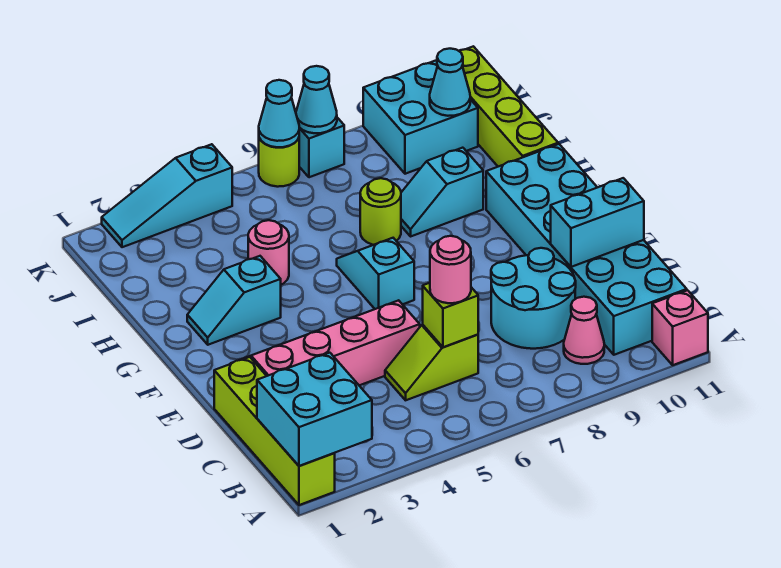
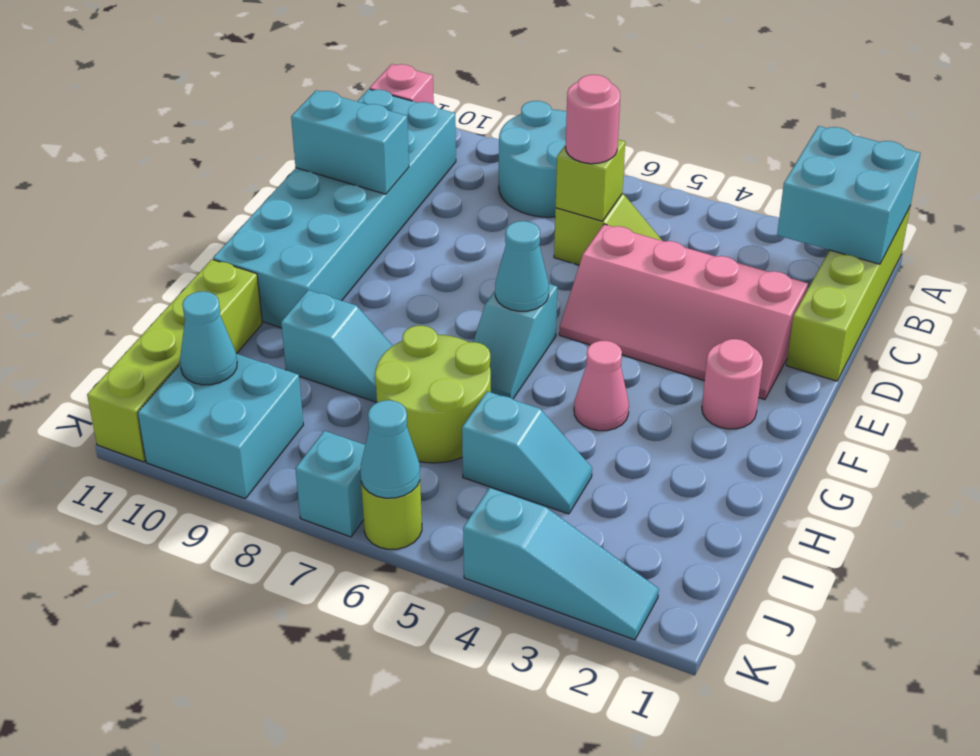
pink 1x1 cone [564,297,604,364] -> pink 1x1 cone moved to [574,341,629,431]
cyan 2x2 round brick [491,248,576,349] -> cyan 2x2 round brick moved to [499,101,567,217]
cyan 1x2 slope [187,256,281,345] -> cyan 1x2 slope moved to [462,391,592,514]
pink 1x1 round brick [248,220,289,285] -> pink 1x1 round brick moved to [702,339,763,429]
lime 1x1 round brick [360,178,401,245] -> lime 2x2 round brick [375,326,491,463]
cyan 1x1 cone [296,66,337,133] -> cyan 1x1 cone moved to [495,221,549,311]

